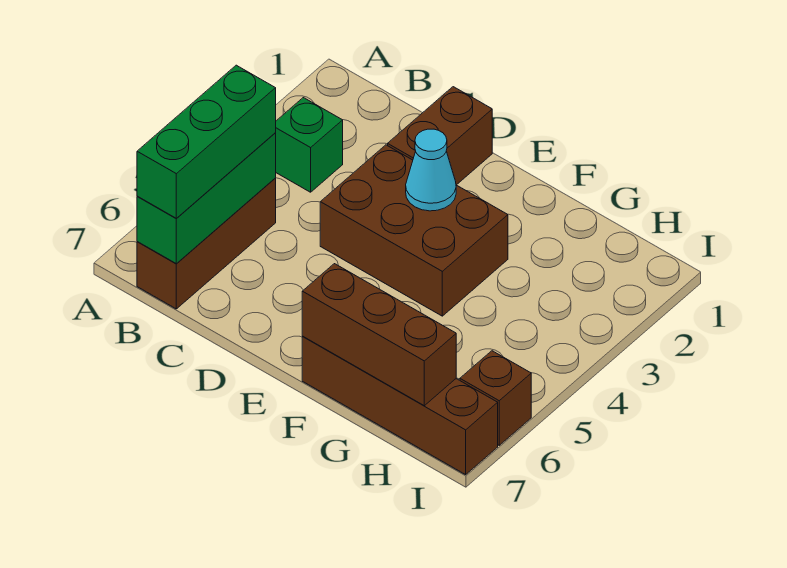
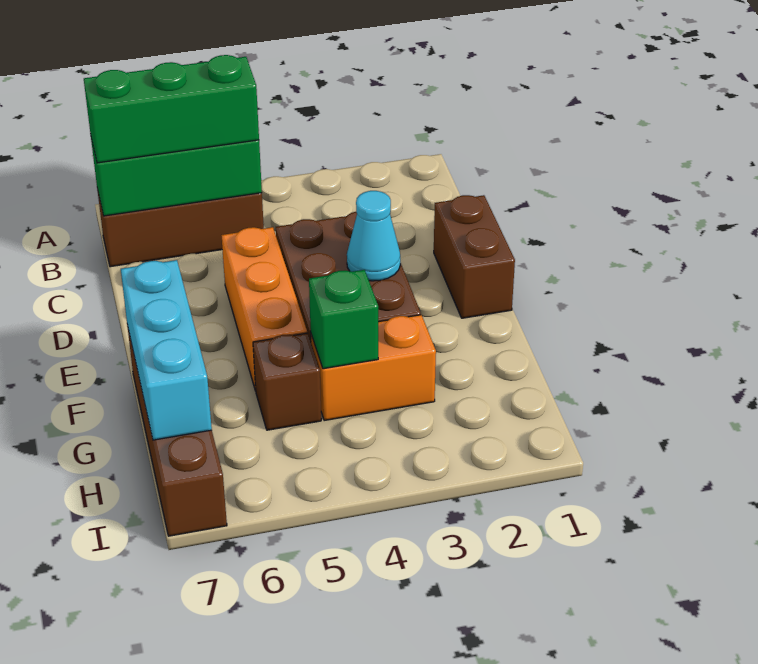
green 1x1 brick [276,98,343,192] -> green 1x1 brick moved to [309,270,378,369]
brown 1x2 brick [388,87,492,185] -> brown 1x2 brick turned to [434,195,515,318]
none -> orange 1x3 brick [222,227,307,391]
brown 1x3 brick [302,264,456,406] -> cyan 1x3 brick [121,260,212,440]
none -> orange 1x2 brick [311,315,436,421]
brown 1x1 brick [460,351,531,445] -> brown 1x1 brick moved to [253,333,321,430]

